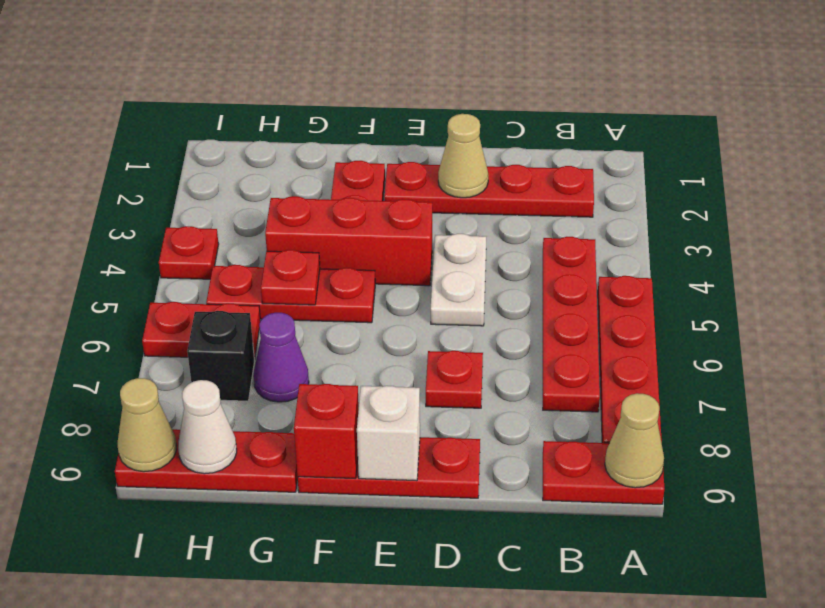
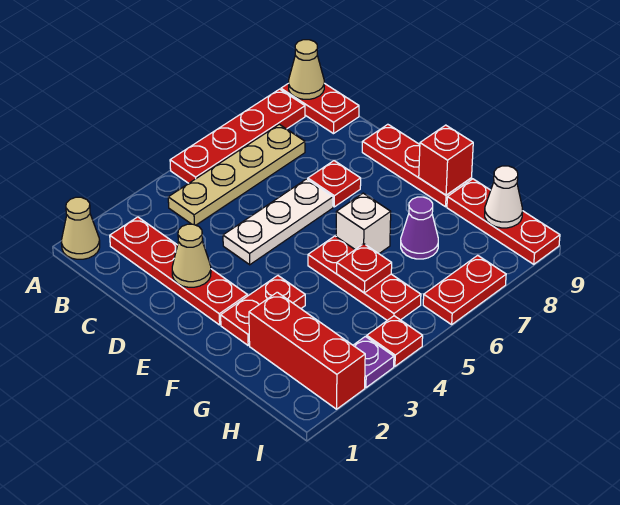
red 1x4 plate [543,237,600,412] -> tan 1x4 plate [168,124,305,225]
white 1x2 plate [431,234,486,326] -> white 1x3 plate [223,179,333,265]
red 1x3 brick [265,196,432,286] -> red 1x3 brick moved to [249,292,365,409]
white 1x1 brick [357,386,420,481] -> white 1x1 brick moved to [336,193,391,254]
red 1x2 plate [142,302,260,359] -> red 1x2 plate turned to [423,255,506,325]
black 1x1 brick [187,311,255,401] -> none
none -> purple 1x1 plate [353,336,394,388]
tan 1x1 cone [118,378,176,472] -> tan 1x1 cone moved to [61,197,100,259]

